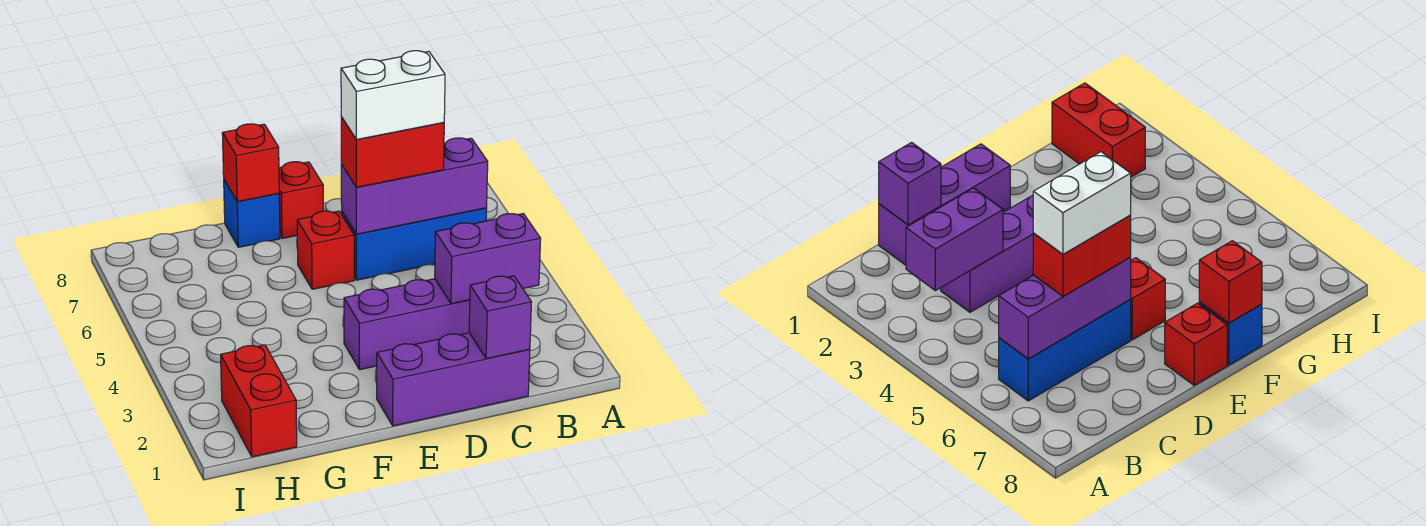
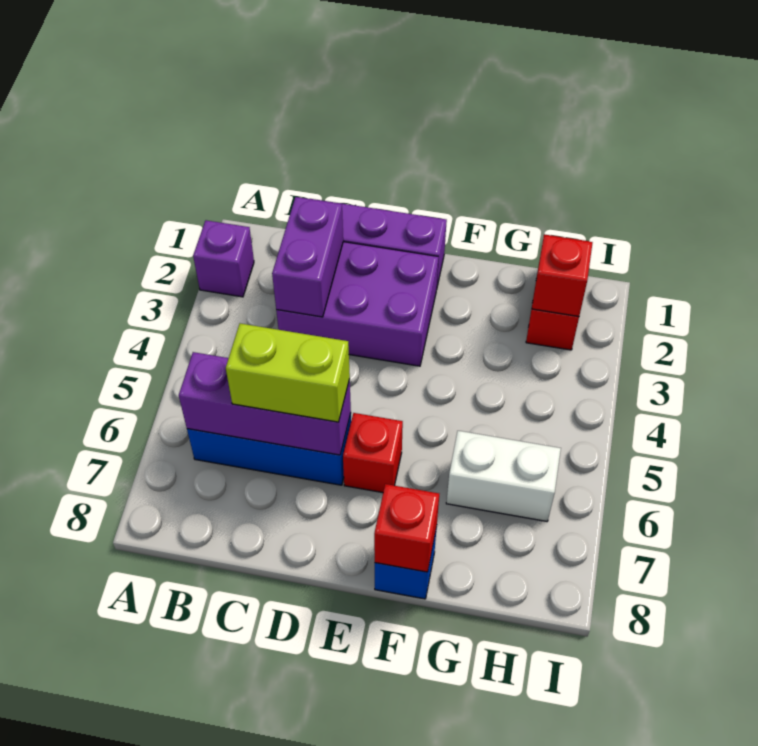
purple 1x2 brick [435,214,541,304] -> purple 1x2 brick turned to [272,197,343,317]
purple 1x1 brick [469,276,531,359] -> purple 1x1 brick moved to [193,220,254,297]
purple 1x3 brick [344,279,470,370] -> purple 2x3 brick [276,242,439,366]
red 1x2 brick [341,117,444,187] -> lime 1x2 brick [226,323,350,422]
white 1x2 brick [341,51,445,140] -> white 1x2 brick moved to [446,431,561,521]
red 1x1 brick [279,162,323,238] -> red 1x1 brick moved to [532,235,593,317]

